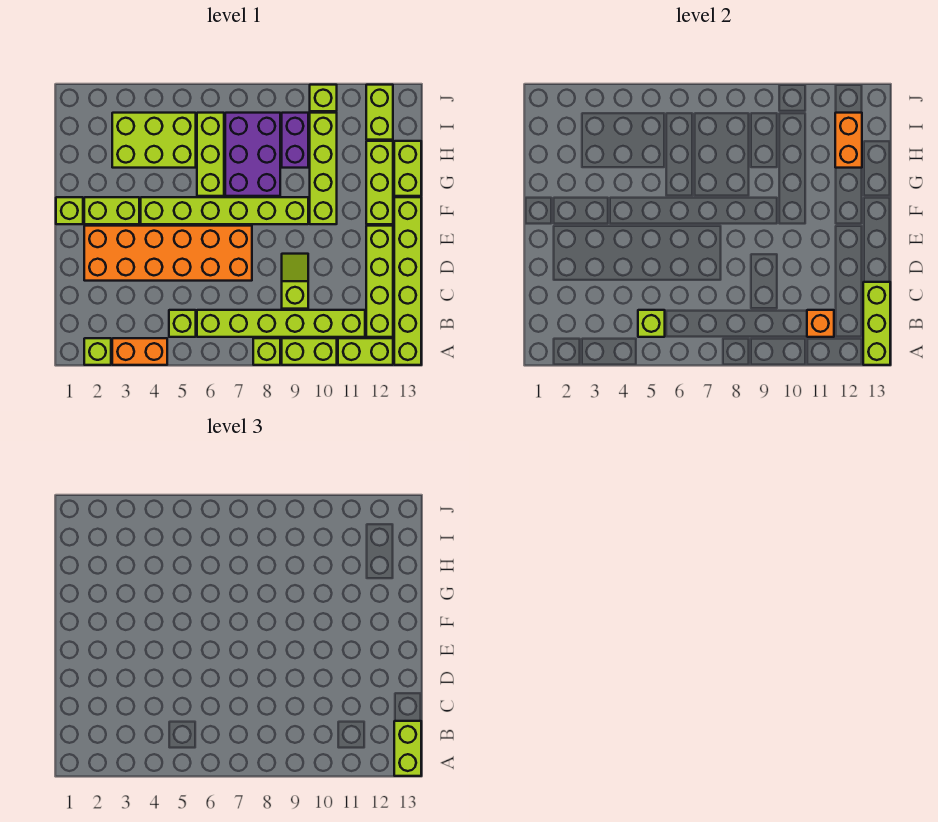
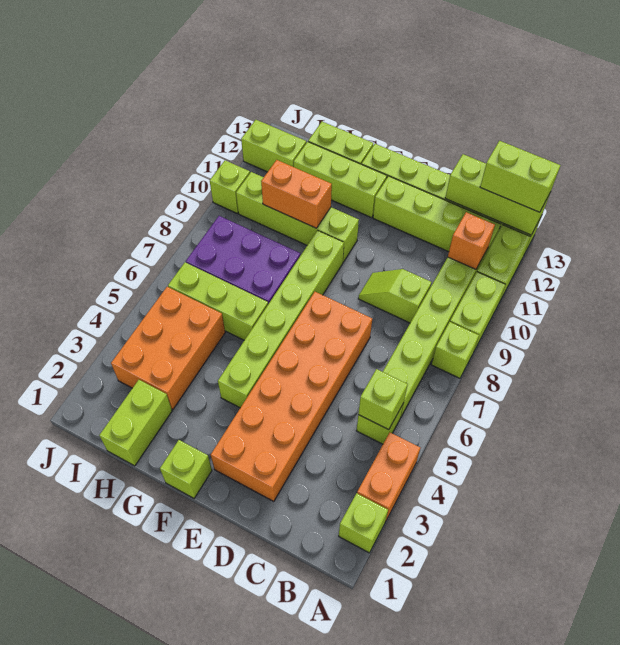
lime 1x2 brick [84,197,139,224] -> lime 1x2 brick moved to [99,380,172,466]
lime 2x3 brick [112,113,196,168] -> orange 2x3 brick [111,287,225,409]
purple 1x2 brick [282,113,308,168] -> none
orange 1x2 brick [835,113,862,168] -> orange 1x2 brick moved to [261,160,332,228]

